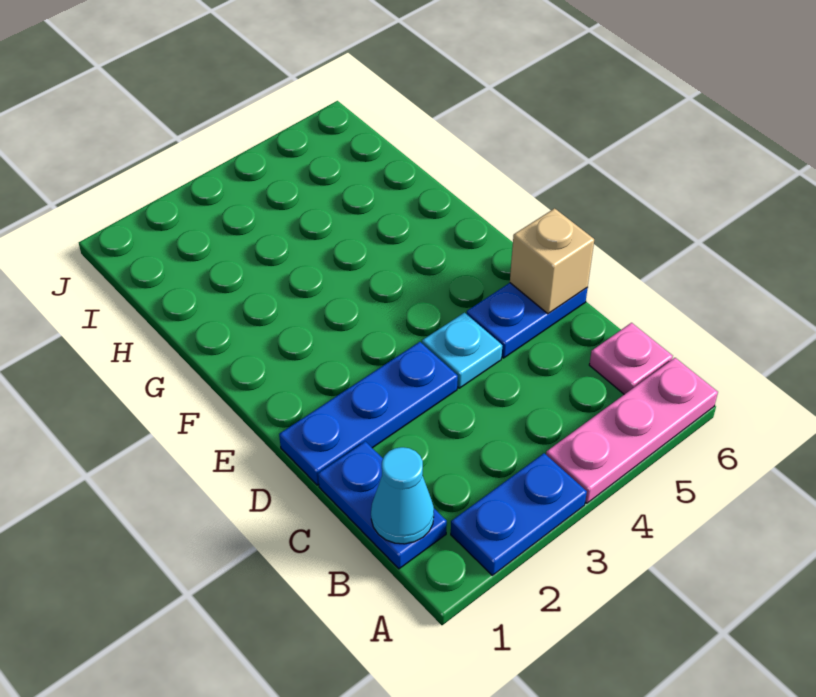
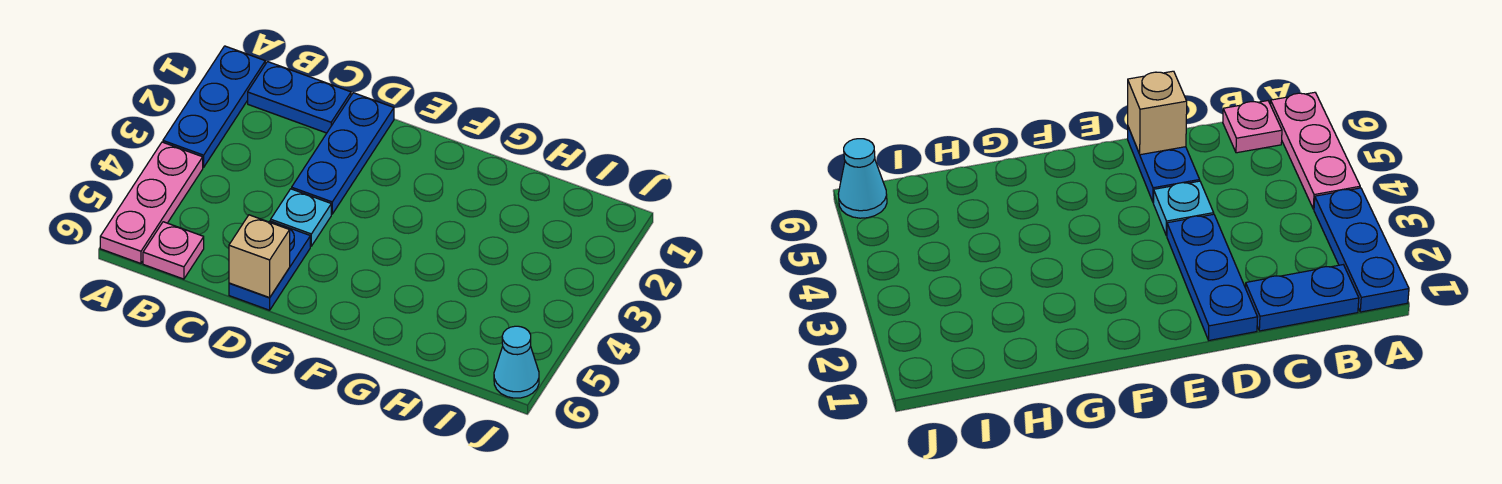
blue 1x2 plate [451,453,587,575] -> blue 1x3 plate [163,46,265,167]
cyan 1x1 cone [371,447,434,544] -> cyan 1x1 cone moved to [494,326,539,398]

